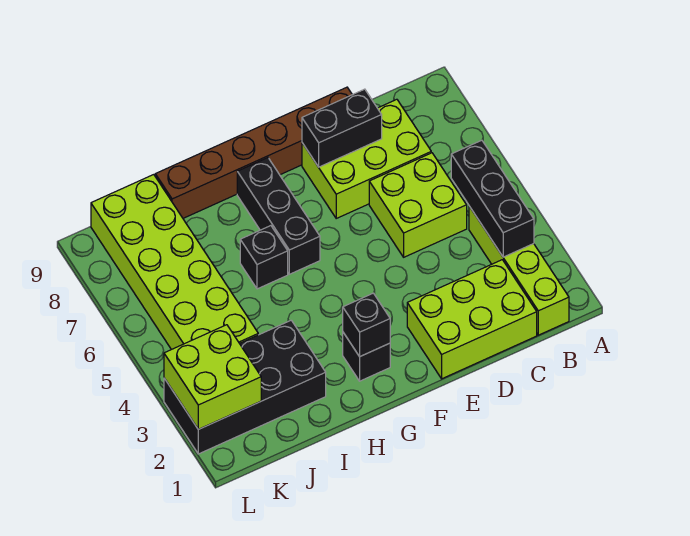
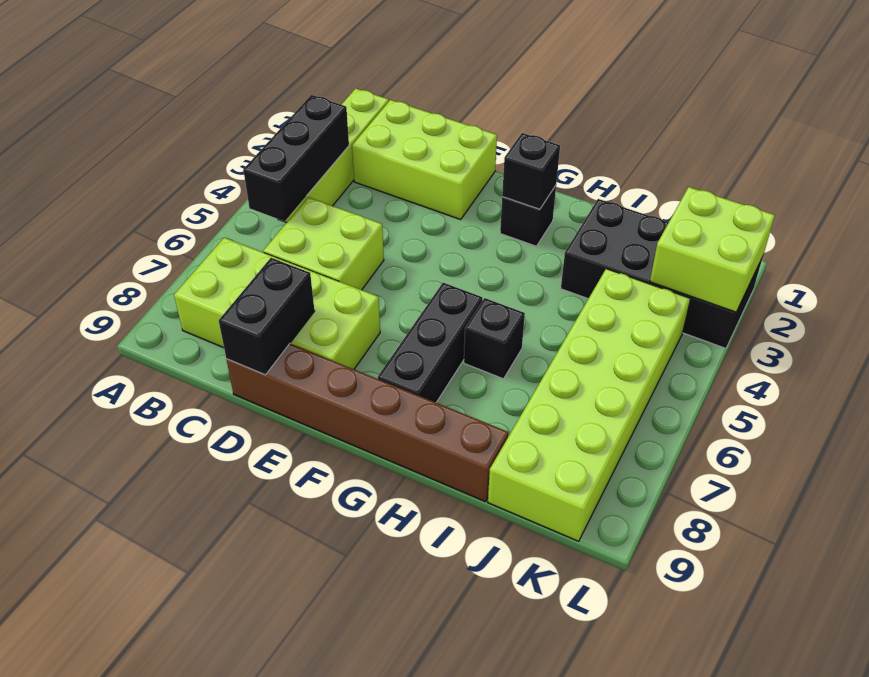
lime 2x3 brick [302,99,431,218] -> lime 2x4 brick [174,238,380,369]
black 1x2 brick [302,89,382,167] -> black 1x2 brick turned to [219,258,315,375]

